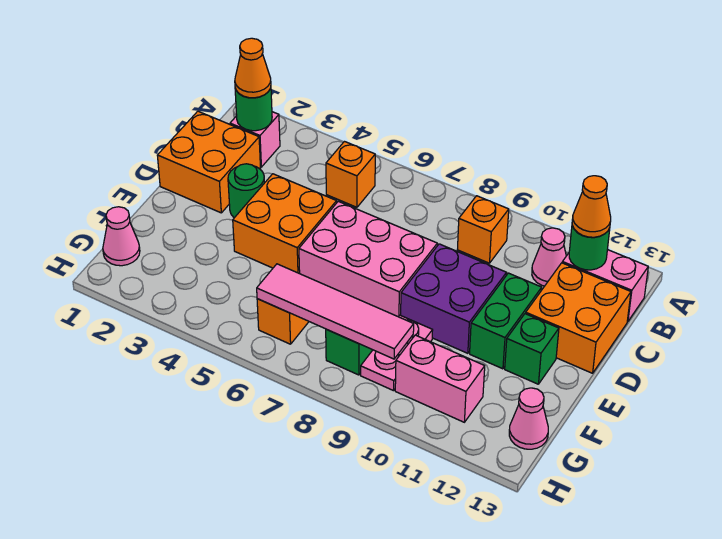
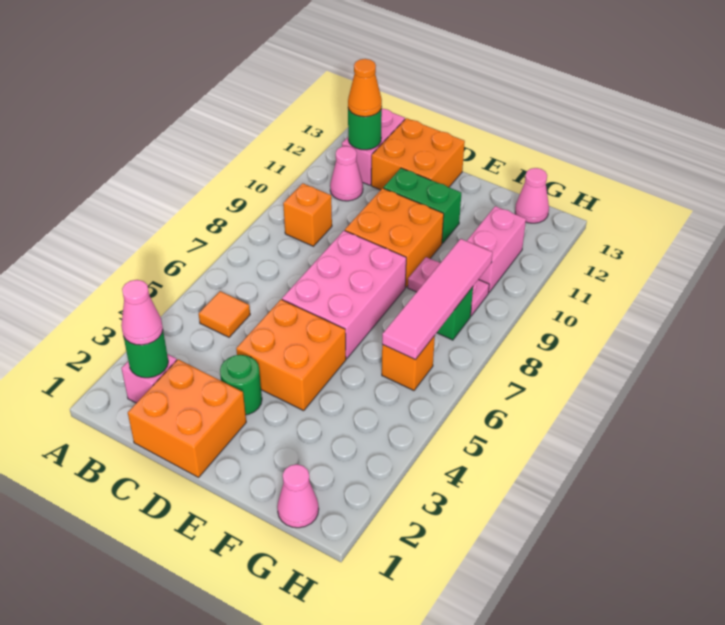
orange 1x1 cone [235,38,271,98] -> pink 1x1 cone [121,280,163,345]
orange 1x1 brick [326,142,375,207] -> orange 1x1 tile [199,291,250,337]
purple 2x2 brick [401,244,506,353] -> orange 2x2 brick [345,188,444,287]
green 1x1 brick [505,314,559,384] -> none

